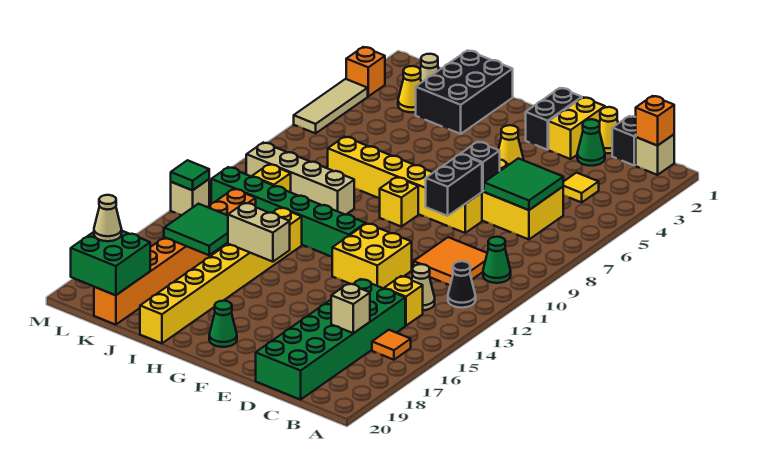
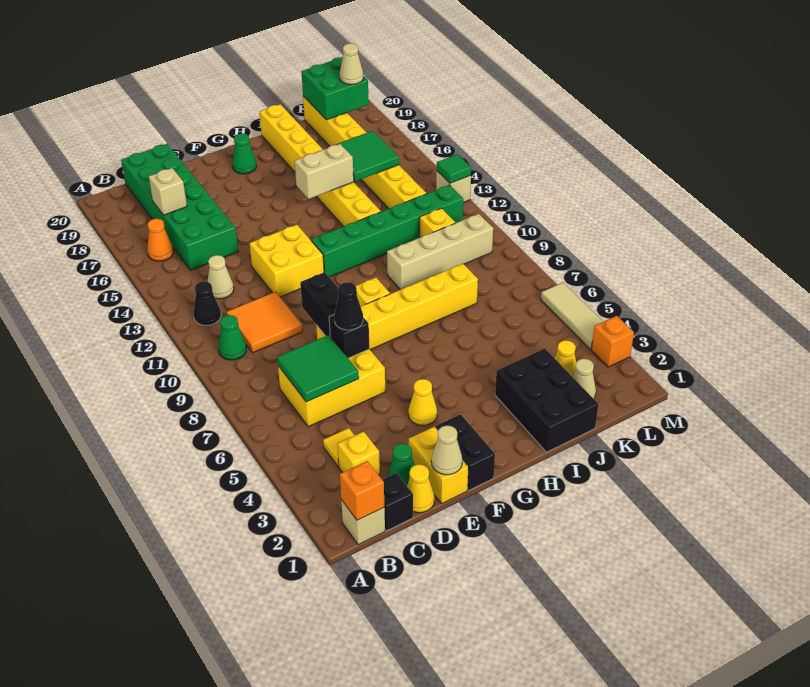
orange 1x1 tile [372,330,411,360] -> orange 1x1 cone [147,219,173,261]
yellow 1x1 brick [384,276,423,326] -> yellow 1x1 brick moved to [338,431,380,475]
none -> tan 1x1 cone [431,425,462,475]
none -> black 1x1 cone [334,282,363,330]
orange 1x8 brick [94,189,256,325] -> yellow 1x8 brick [303,96,426,208]

